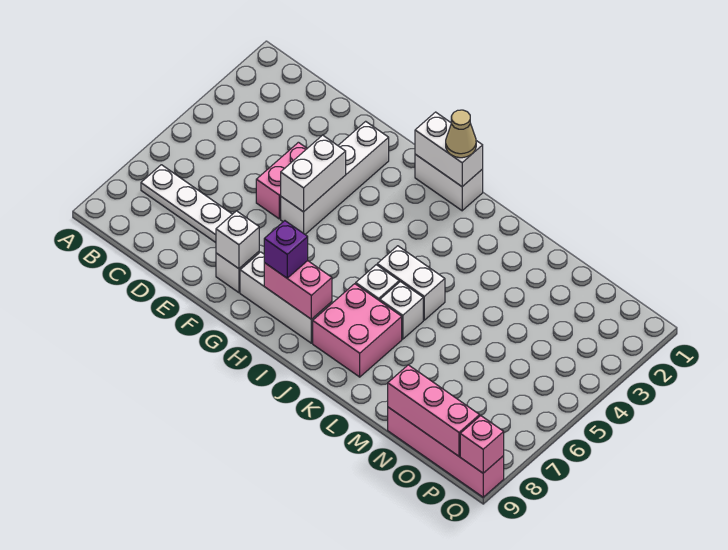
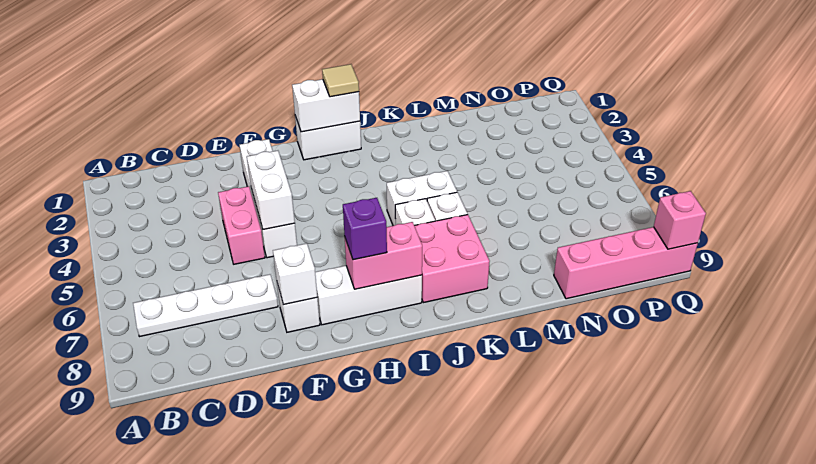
tan 1x1 cone [446,110,476,158] -> tan 1x1 tile [322,64,359,97]
pink 1x3 brick [388,365,480,456] -> none

